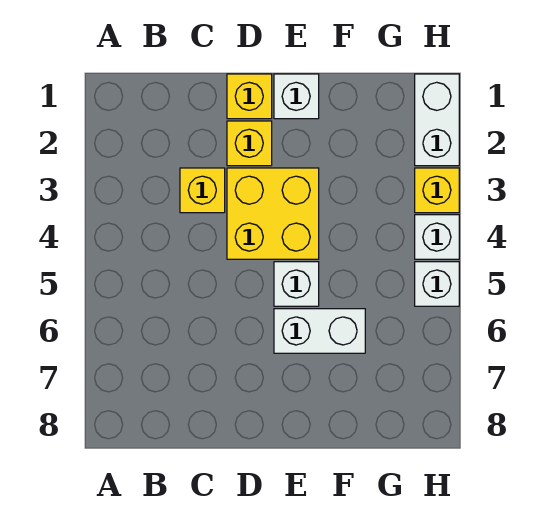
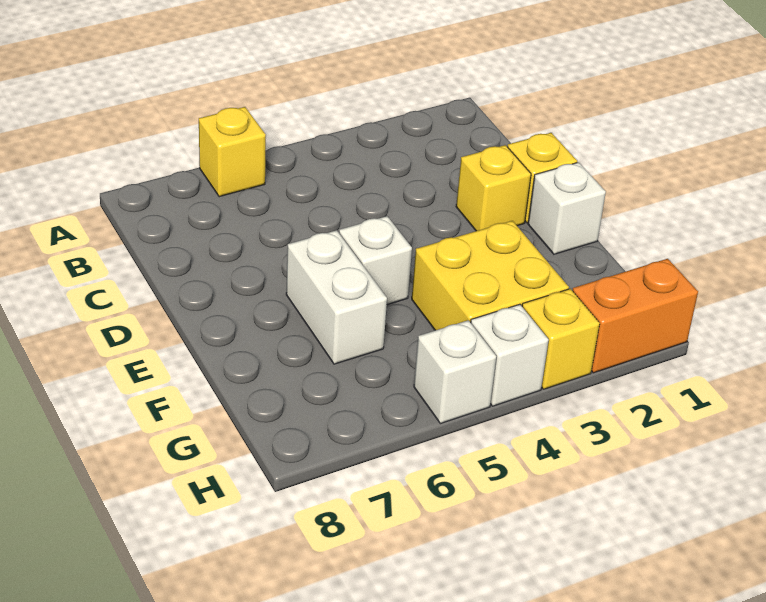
yellow 1x1 brick [180,168,225,213] -> yellow 1x1 brick moved to [199,107,266,197]
yellow 2x2 brick [227,168,319,259] -> yellow 2x2 brick moved to [412,221,569,330]
white 1x2 brick [415,74,459,166] -> orange 1x2 brick [572,259,698,373]

